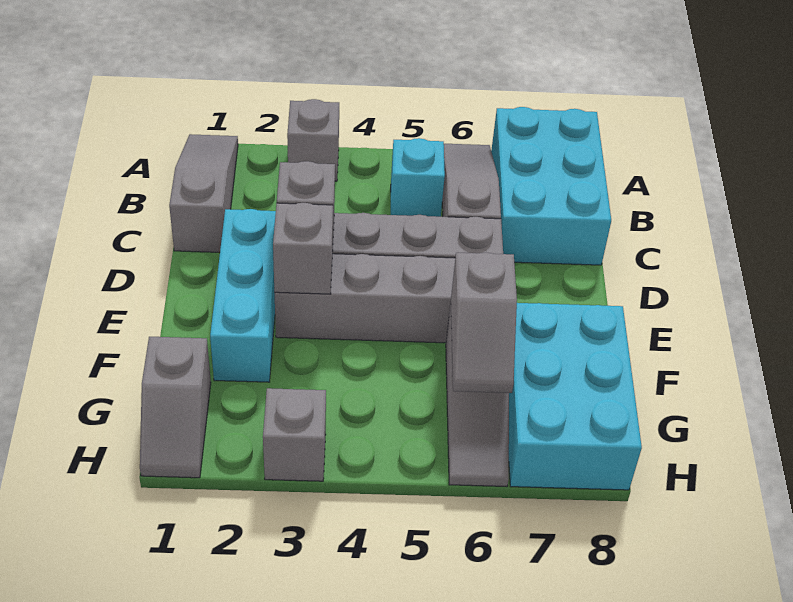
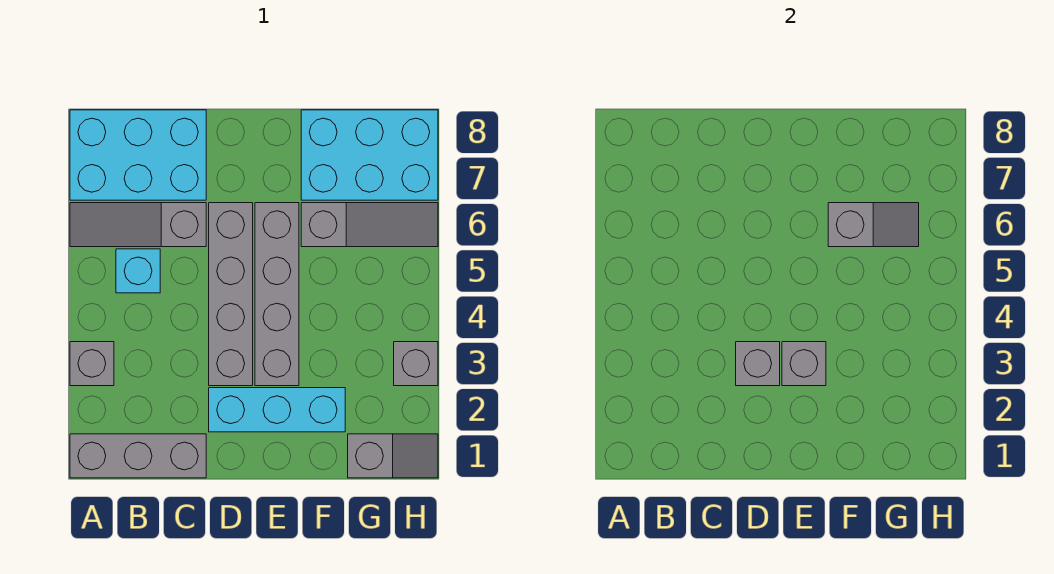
grey 1x3 slope [169,134,238,252] -> grey 1x3 brick [70,434,206,478]

